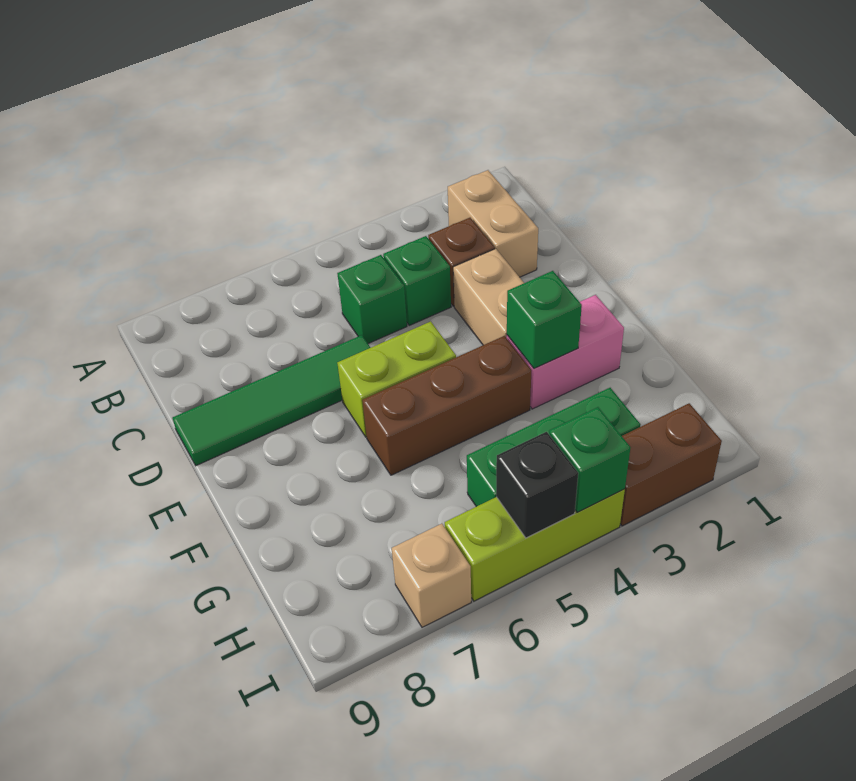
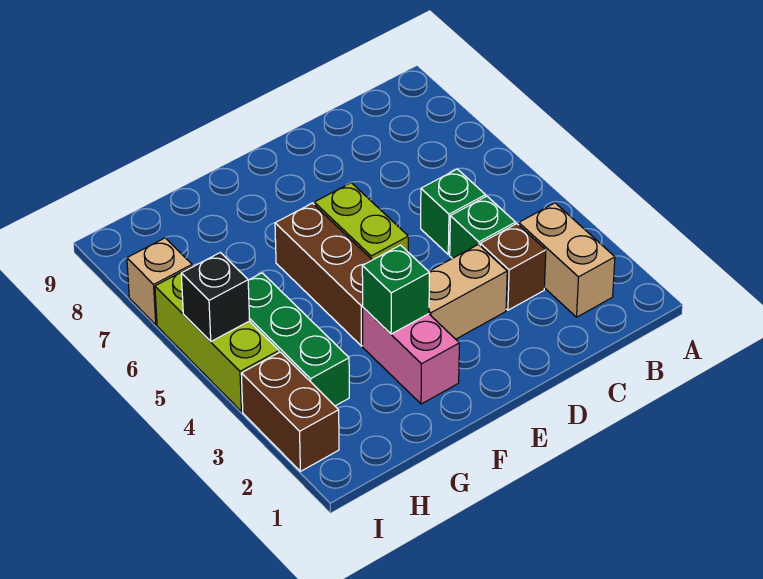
tan 1x2 brick [448,170,538,277] -> tan 1x2 brick turned to [519,203,615,317]
green 1x4 tile [173,335,371,466] -> none
green 1x1 brick [549,407,631,512] -> none

